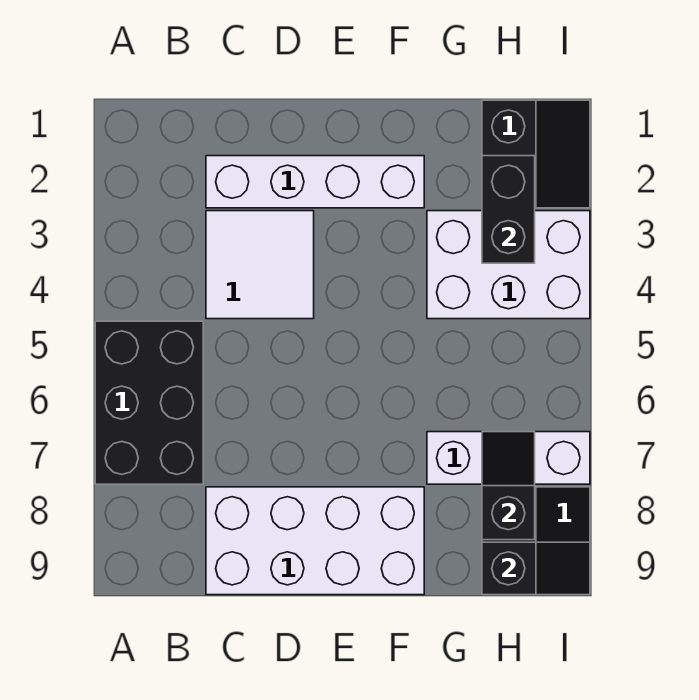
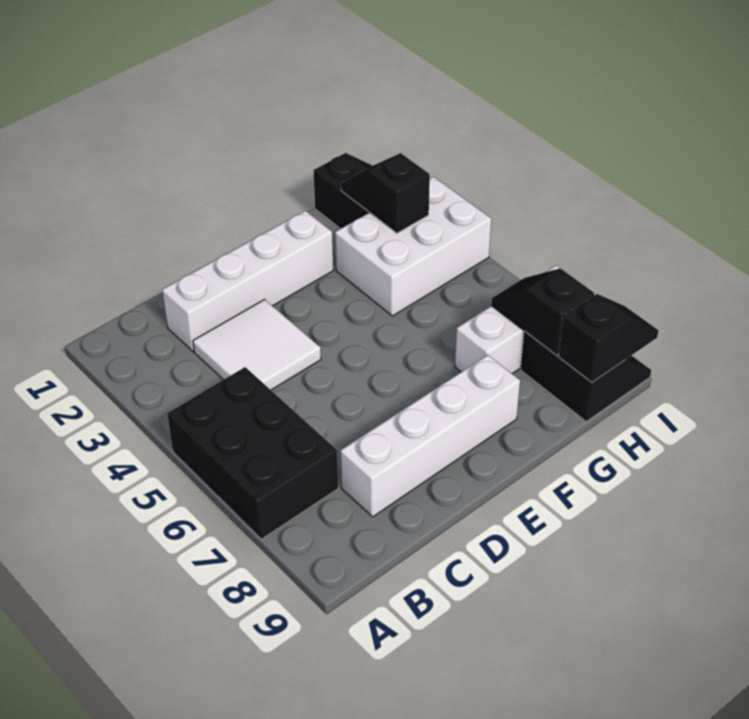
white 2x4 brick [206,487,424,595] -> white 1x4 brick [341,355,520,517]
black 1x2 brick [482,156,535,263] -> black 1x2 slope [341,153,430,233]

